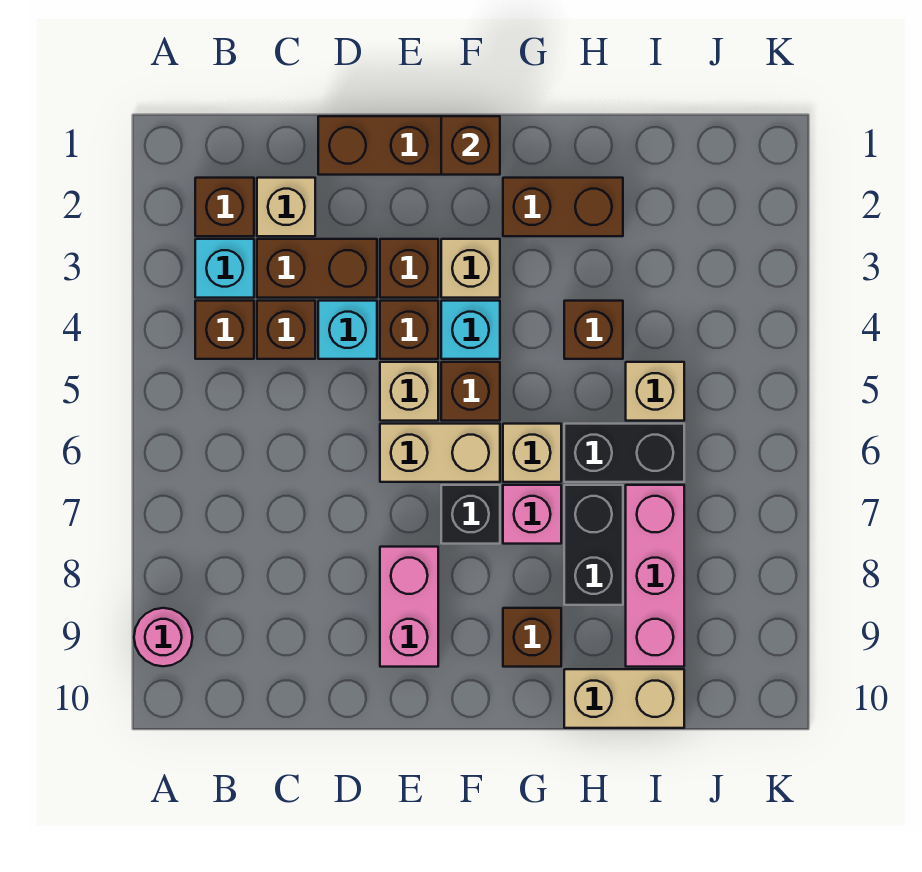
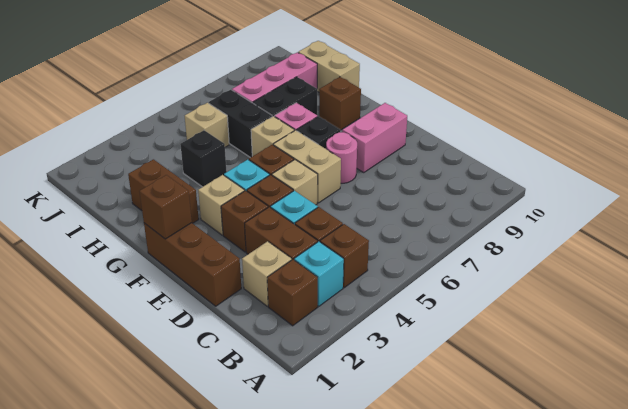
pink 1x1 round brick [134,608,193,666] -> pink 1x1 round brick moved to [326,132,357,183]
brown 1x1 brick [564,301,623,359] -> black 1x1 brick [180,130,227,187]

